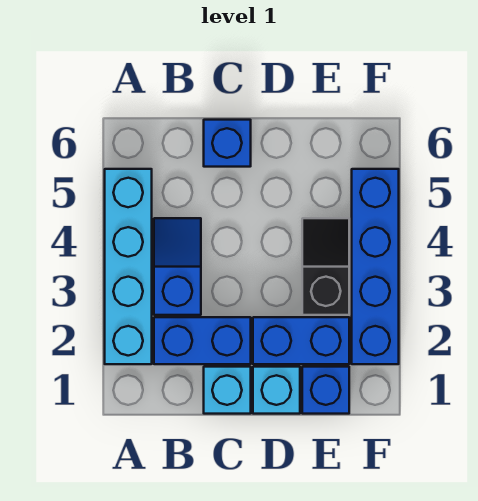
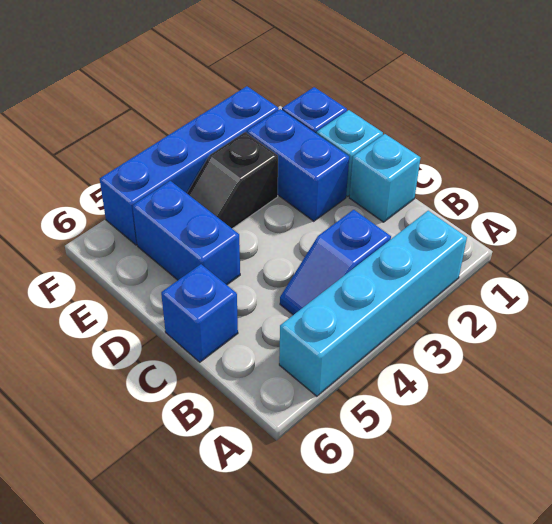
blue 1x2 brick [154,317,251,364] -> blue 1x2 brick moved to [133,181,240,285]

